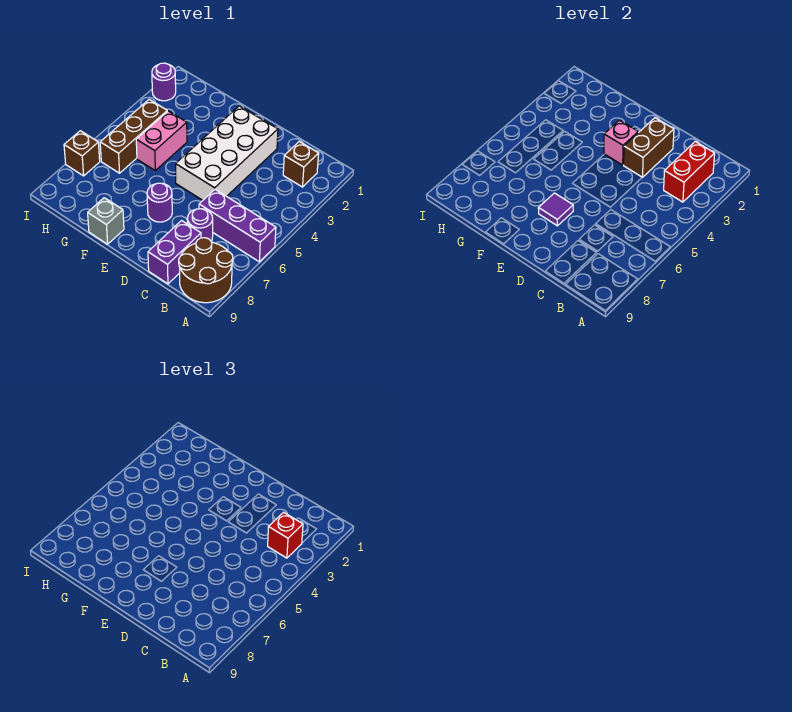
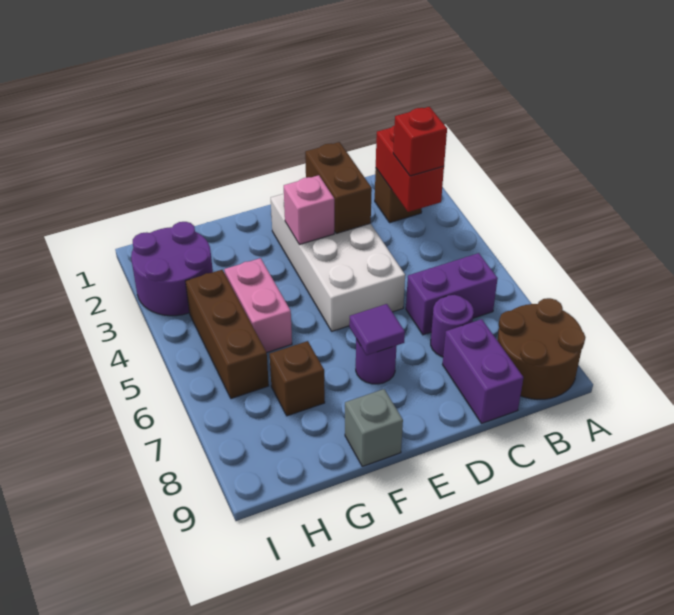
purple 1x3 brick [199,190,276,262] -> purple 1x2 brick [406,253,498,335]
purple 1x1 round brick [152,63,176,101] -> purple 2x2 round brick [131,222,213,316]
brown 1x1 brick [64,131,100,176] -> brown 1x1 brick moved to [269,341,325,416]

